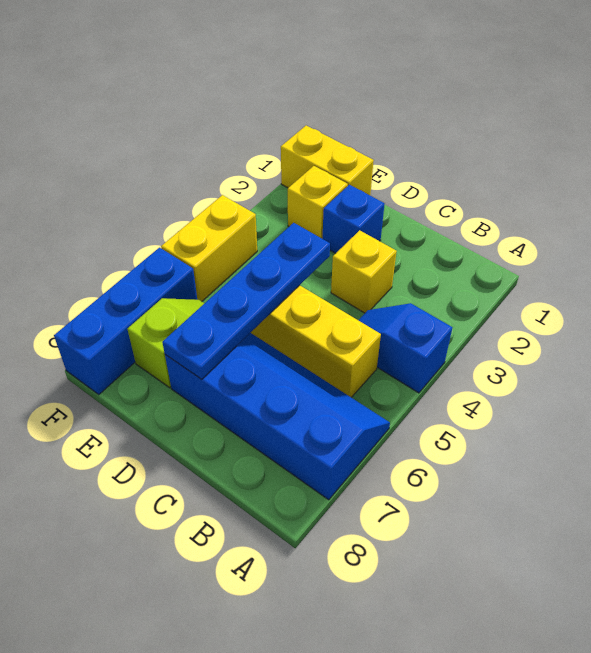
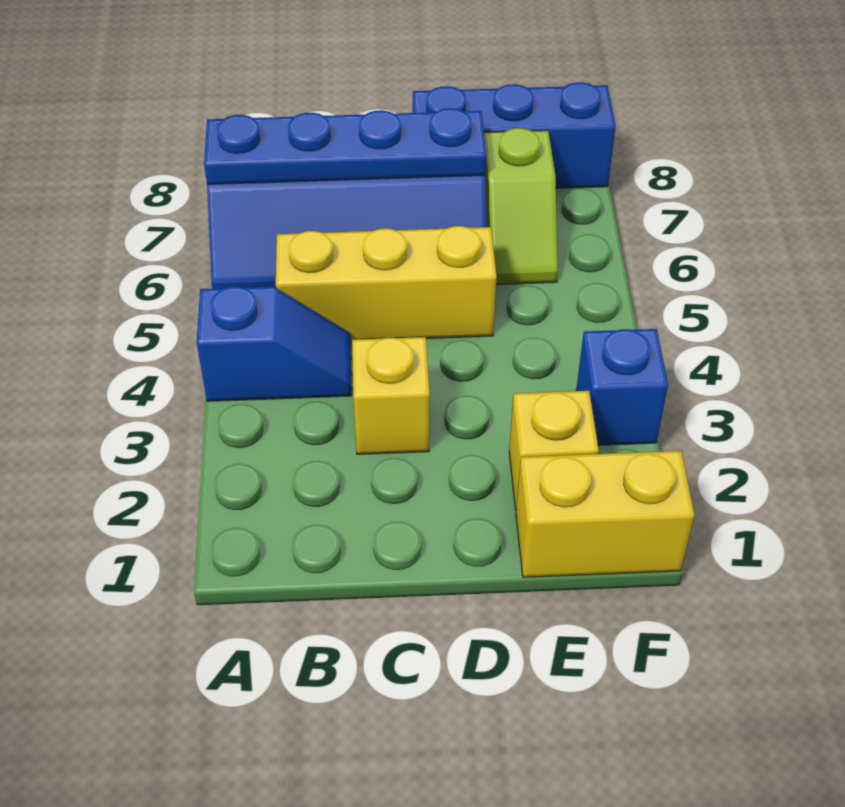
blue 1x1 brick [323,185,385,253] -> blue 1x1 brick moved to [576,329,668,445]
blue 1x4 plate [162,223,330,379] -> blue 1x4 plate turned to [204,108,486,184]
yellow 1x2 brick [161,195,257,301] -> none
blue 1x3 brick [54,248,197,394] -> blue 1x3 brick turned to [413,82,616,188]

